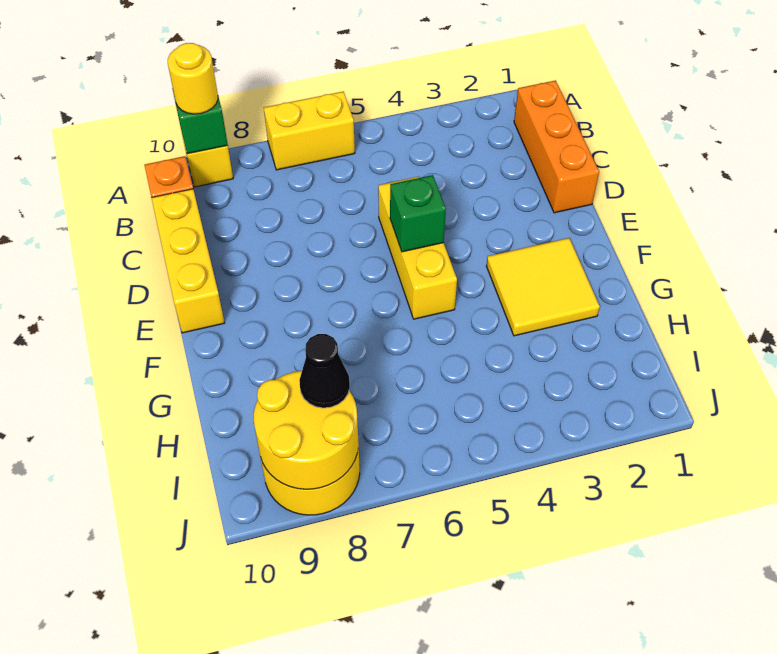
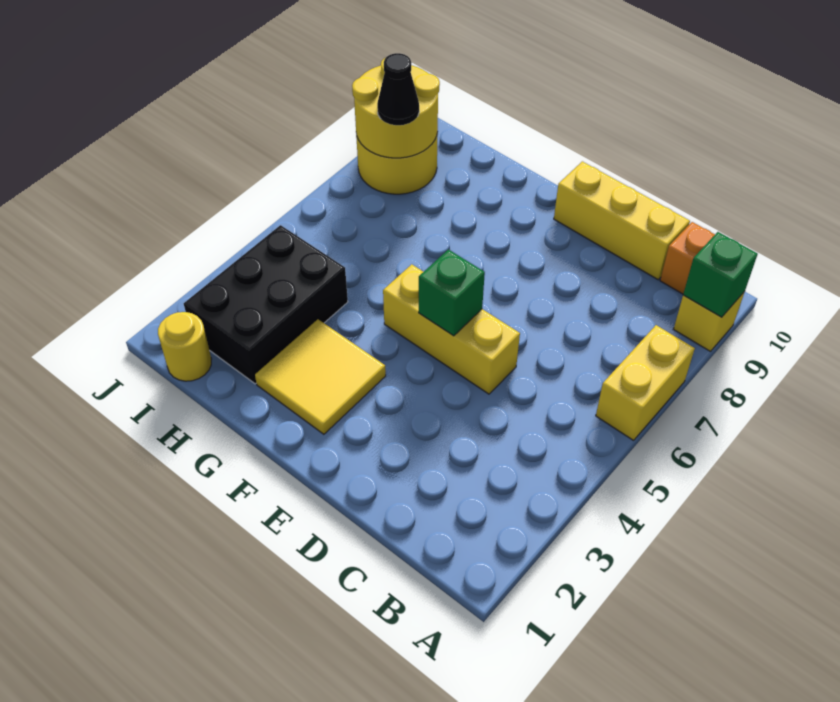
yellow 1x1 round brick [168,43,218,114] -> yellow 1x1 round brick moved to [158,312,211,381]
orange 1x3 brick [514,80,599,213] -> none
none -> black 2x3 brick [184,225,348,384]

